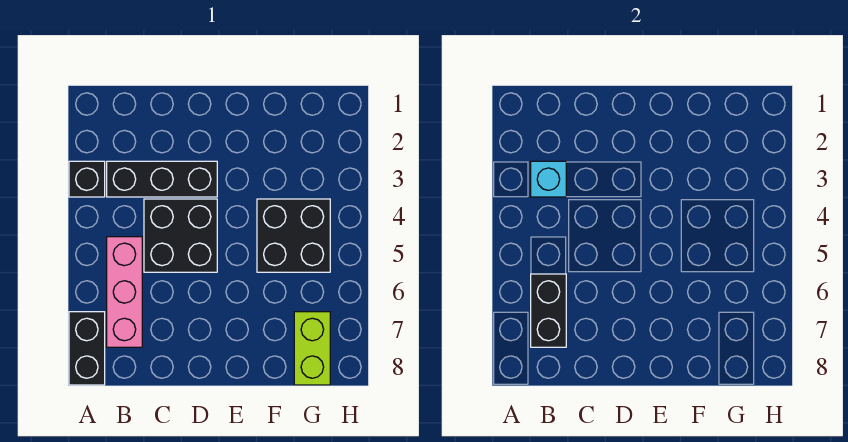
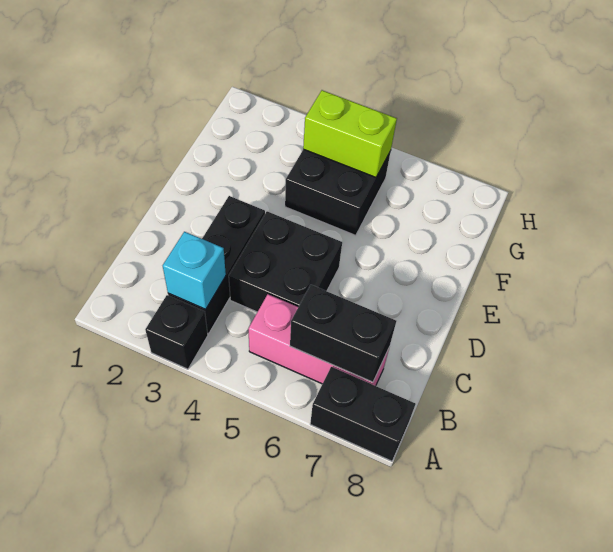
lime 1x2 brick [294,312,330,385] -> lime 1x2 brick moved to [303,90,397,177]

